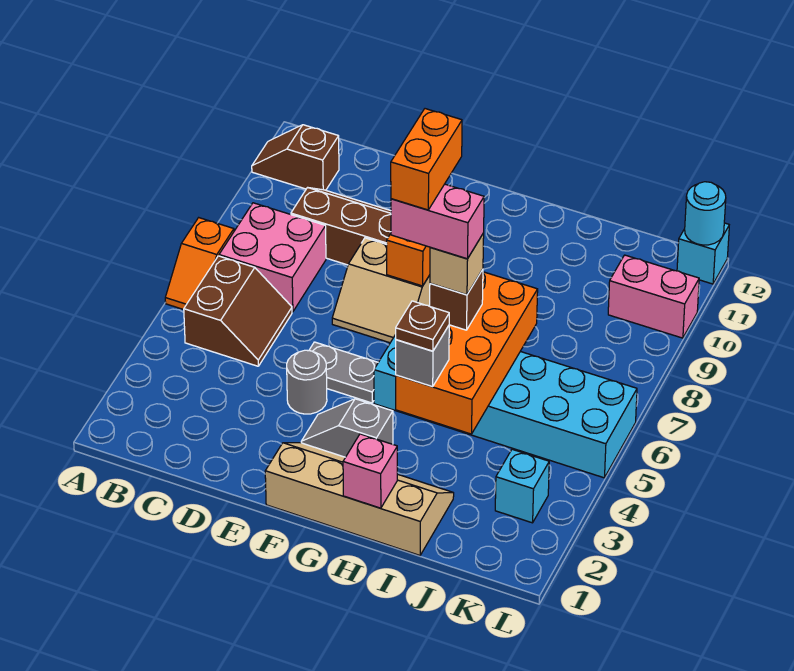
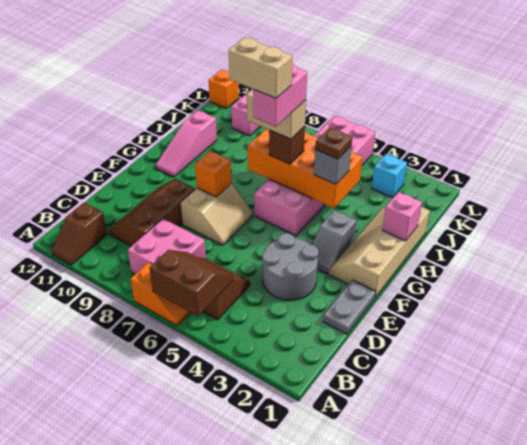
none -> brown 2x2 slope [150,250,233,316]
grey 1x1 round brick [287,350,327,414] -> grey 2x2 round brick [262,233,319,300]
grey 1x2 plate [309,342,378,403] -> grey 1x2 plate moved to [323,280,376,334]
cyan 2x6 brick [374,335,637,478] -> pink 2x6 brick [254,116,375,235]
orange 1x2 brick [391,109,462,210] -> tan 1x2 brick [229,38,293,98]
none -> pink 1x3 slope [156,110,217,177]
tan 1x1 brick [430,233,484,295] -> tan 1x2 brick [247,89,306,139]
cyan 1x1 brick [677,223,729,284] -> orange 1x1 brick [209,70,239,108]
cyan 1x1 round brick [685,182,726,245] -> none

